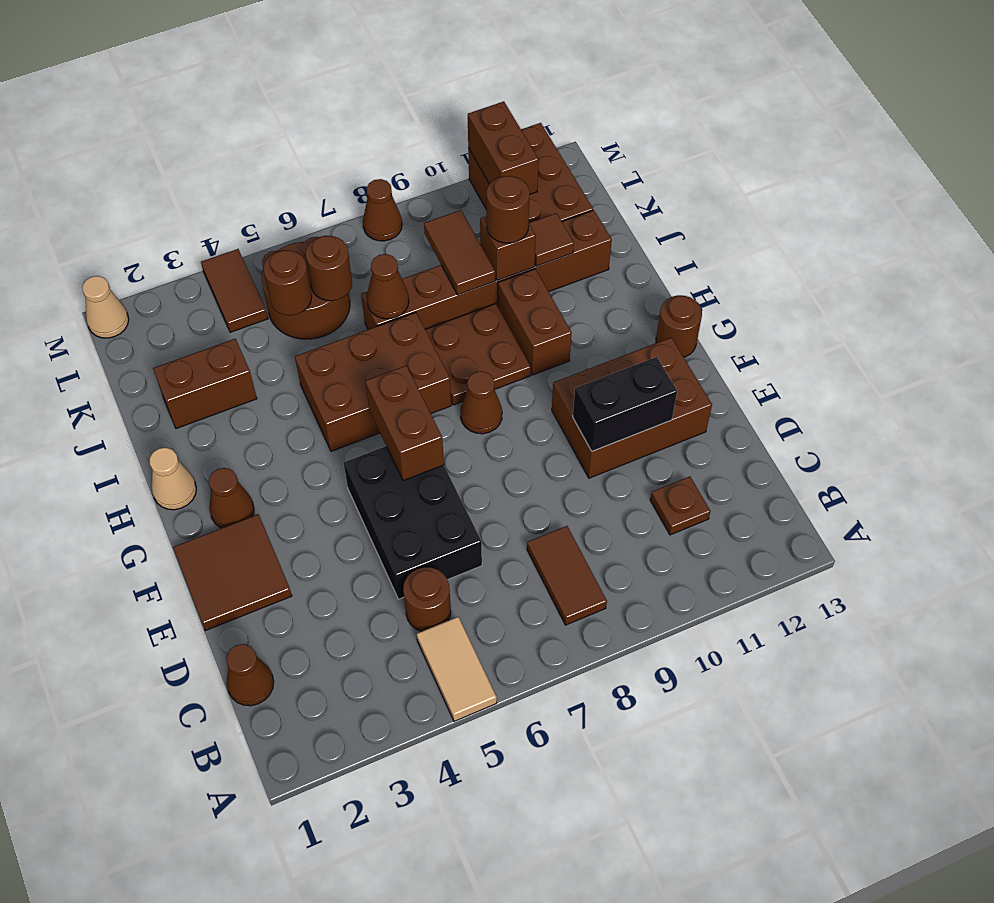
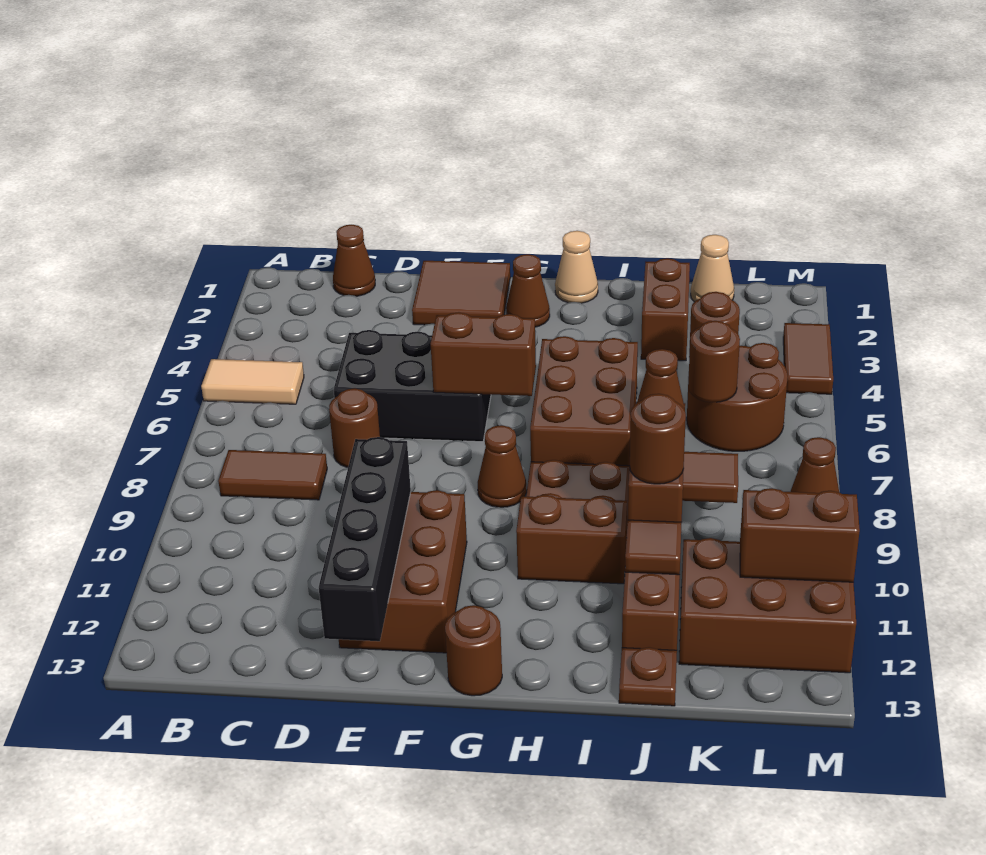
brown 1x1 round brick [403,567,451,631] -> brown 1x1 round brick moved to [329,388,380,468]
brown 1x1 plate [650,476,710,535] -> brown 1x1 plate moved to [619,647,677,706]
black 1x2 brick [573,357,677,451] -> black 1x4 brick [319,437,411,641]
brown 1x2 tile [201,249,268,332] -> brown 1x2 tile turned to [783,323,833,394]
tan 1x1 cone [82,276,129,338] -> tan 1x1 cone moved to [691,235,734,302]

